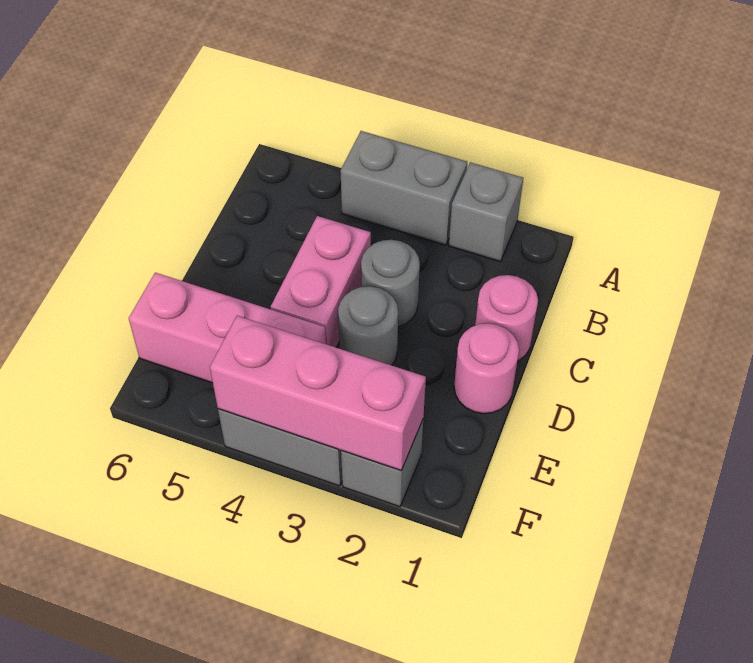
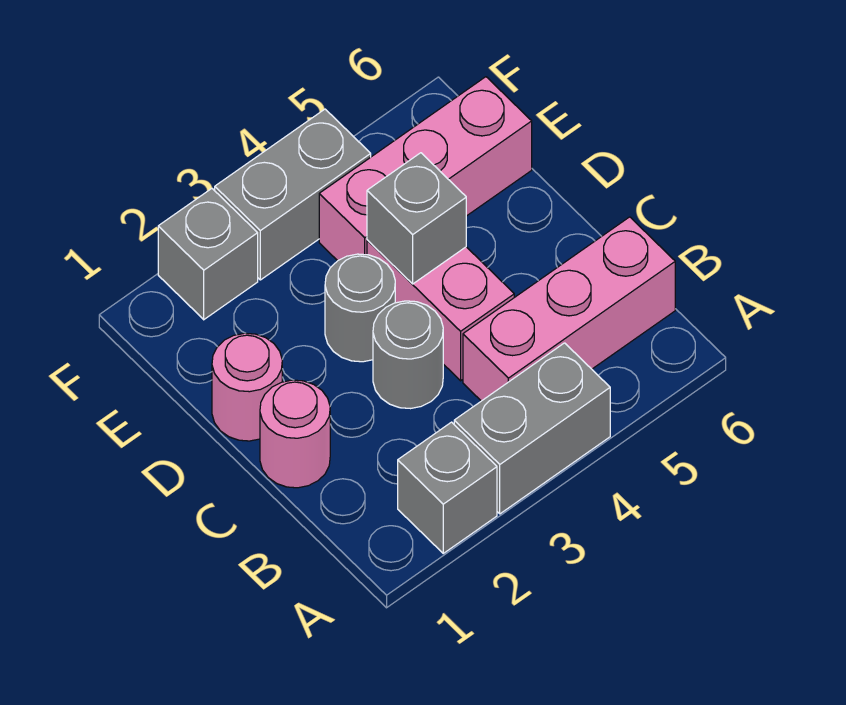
none -> grey 1x1 brick [367,153,466,284]
pink 1x3 brick [210,316,426,471] -> pink 1x3 brick moved to [463,217,675,401]

